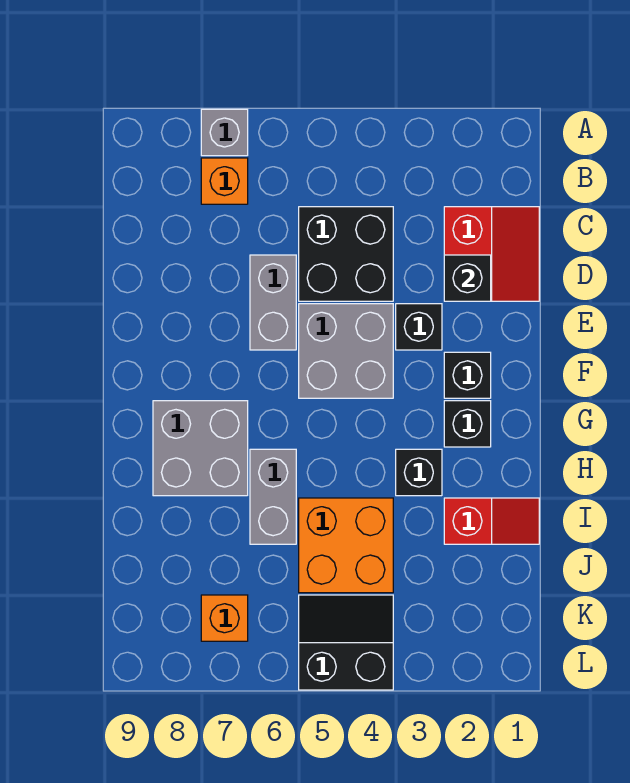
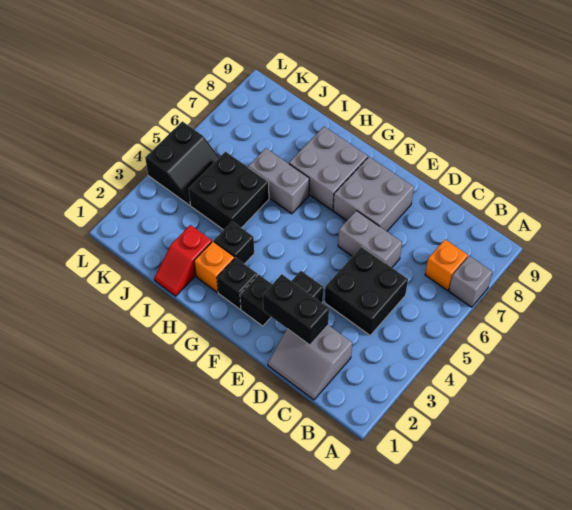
red 2x2 slope [444,207,539,301] -> grey 2x2 slope [268,325,352,400]
black 1x1 brick [444,255,491,301] -> black 1x2 brick [263,274,329,345]
grey 2x2 brick [299,304,393,398] -> grey 2x2 brick moved to [333,157,414,231]
orange 2x2 brick [299,498,393,593] -> black 2x2 brick [189,152,269,230]
orange 1x1 brick [201,595,248,641] -> orange 1x1 brick moved to [194,241,235,292]

